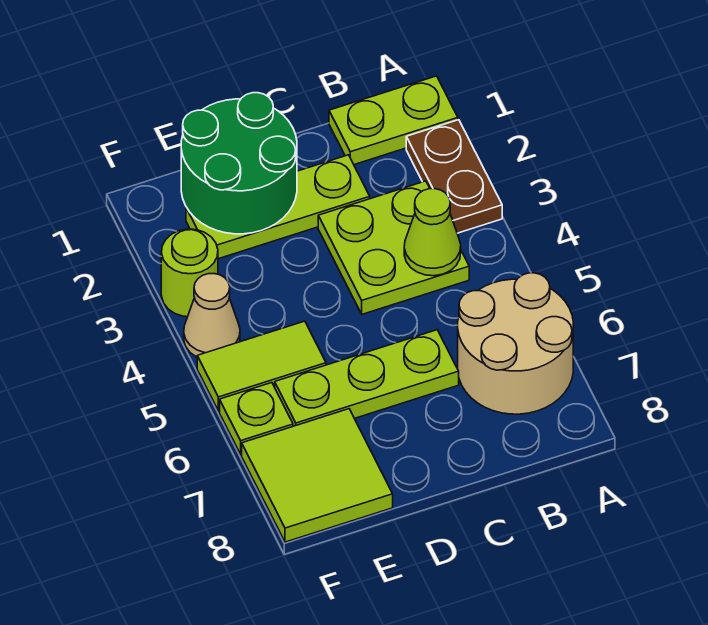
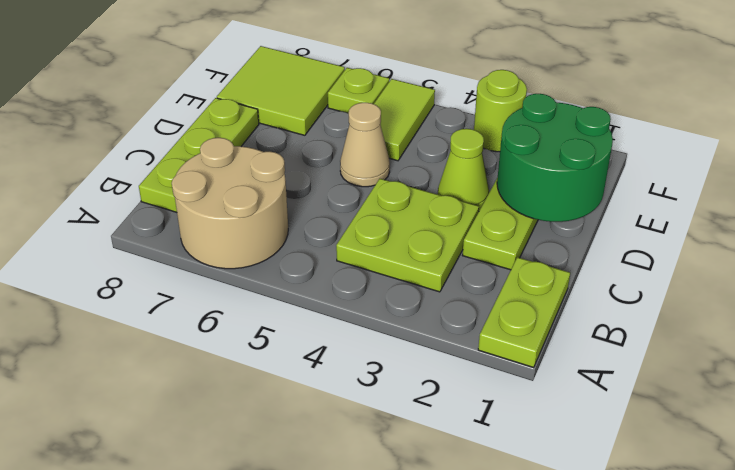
brown 1x2 plate [406,120,502,233] -> none
lime 1x1 cone [404,189,461,276] -> lime 1x1 cone moved to [438,129,489,211]
lime 1x3 plate [275,330,459,426] -> lime 1x3 plate moved to [139,98,259,212]
tan 1x1 cone [184,274,240,357] -> tan 1x1 cone moved to [340,103,390,187]

